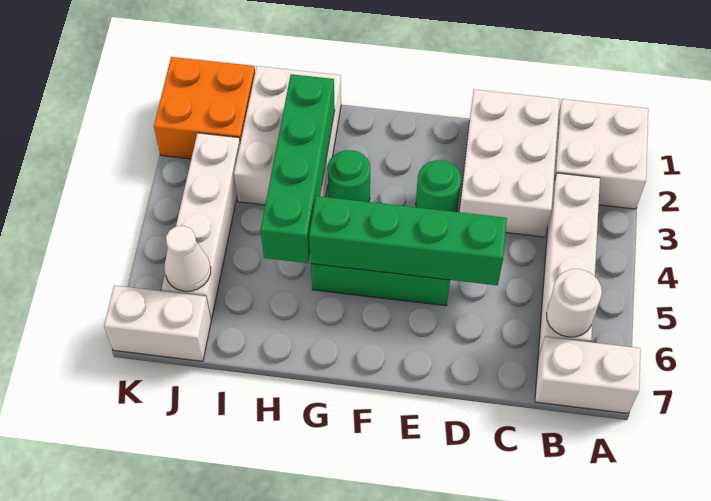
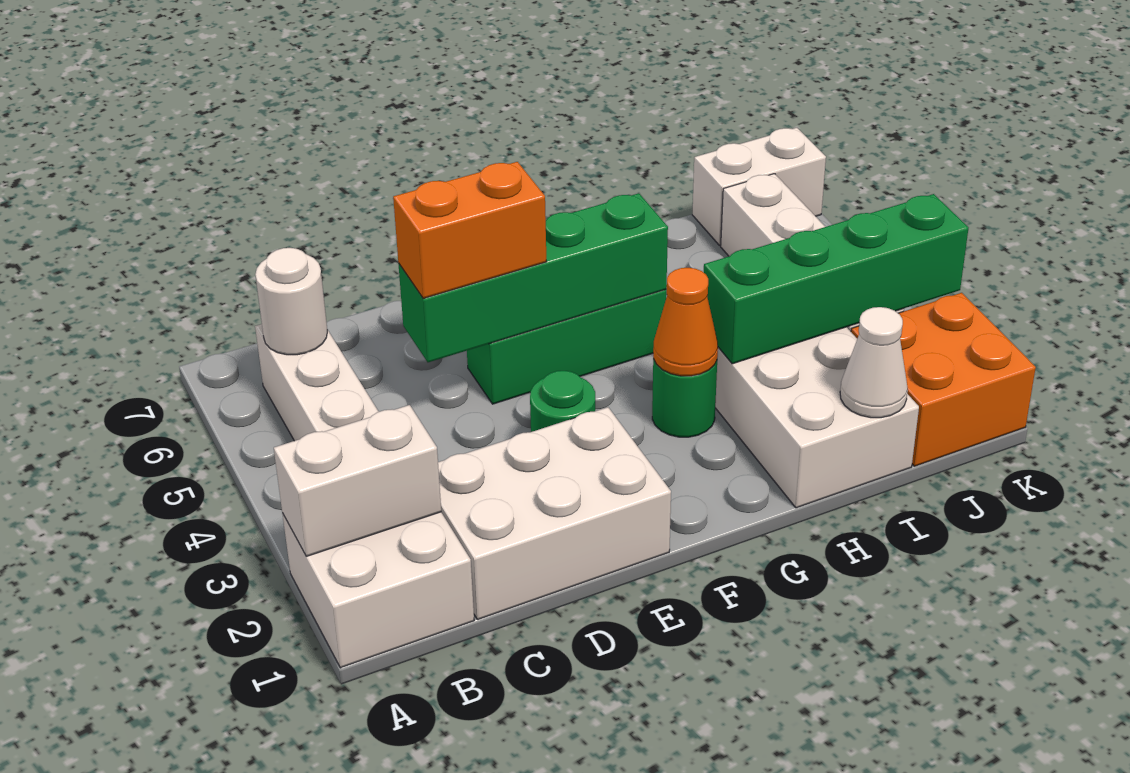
white 1x2 brick [535,337,641,413] -> white 1x2 brick moved to [274,405,441,556]
white 2x3 brick [459,90,560,237] -> white 2x3 brick turned to [438,407,671,620]
none -> orange 1x2 brick [393,162,547,298]
none -> orange 1x1 cone [653,268,718,376]
green 1x4 brick [260,74,335,263] -> green 1x4 brick turned to [704,194,968,364]
white 1x1 cone [164,226,211,291] -> white 1x1 cone moved to [840,307,908,418]

